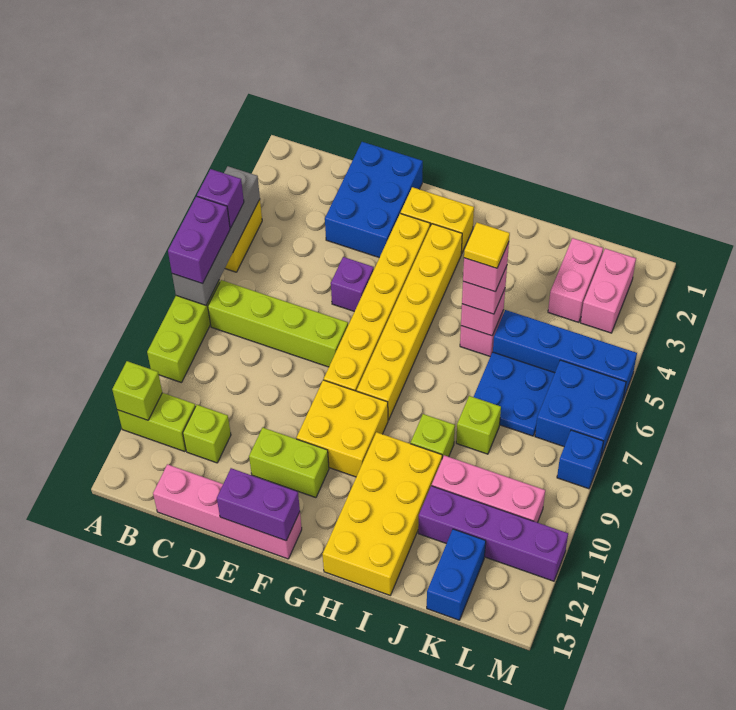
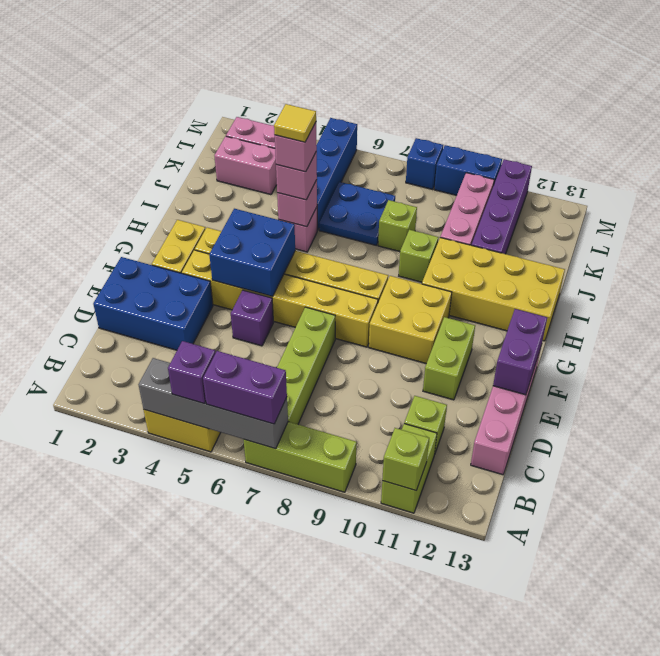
blue 1x2 brick [427,529,486,620] -> blue 1x2 brick moved to [434,145,502,195]
blue 2x2 brick [535,360,626,457] -> blue 2x2 brick moved to [209,209,295,297]

